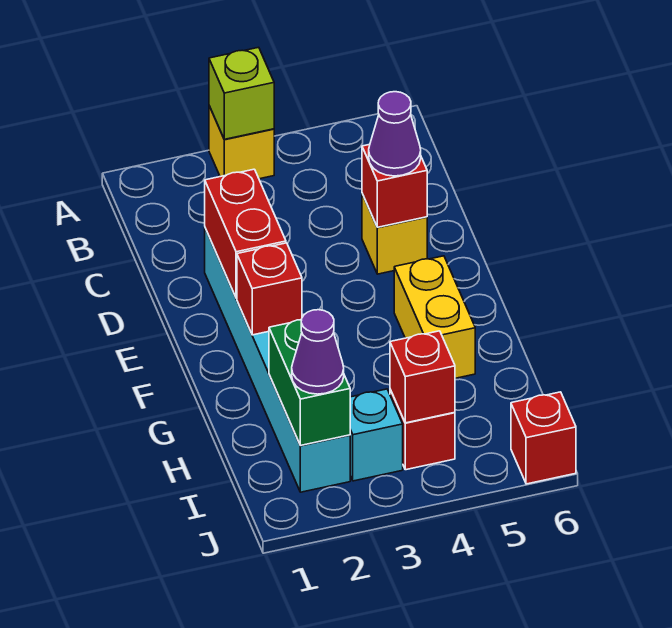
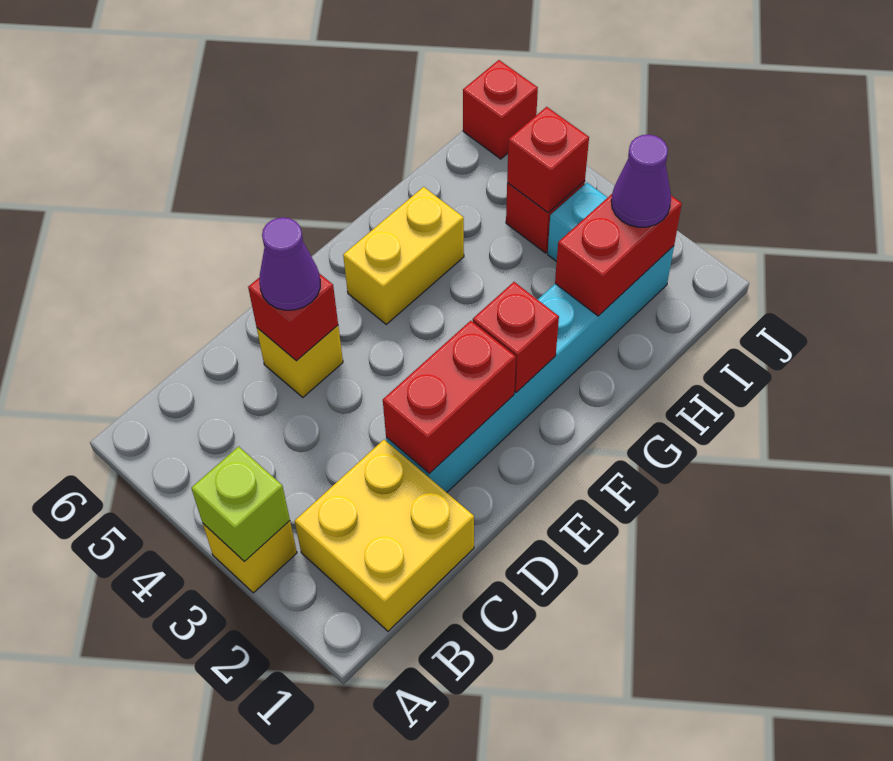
none -> yellow 2x2 brick [295,440,474,631]
green 1x2 brick [269,320,350,445] -> red 1x2 brick [555,194,682,316]

